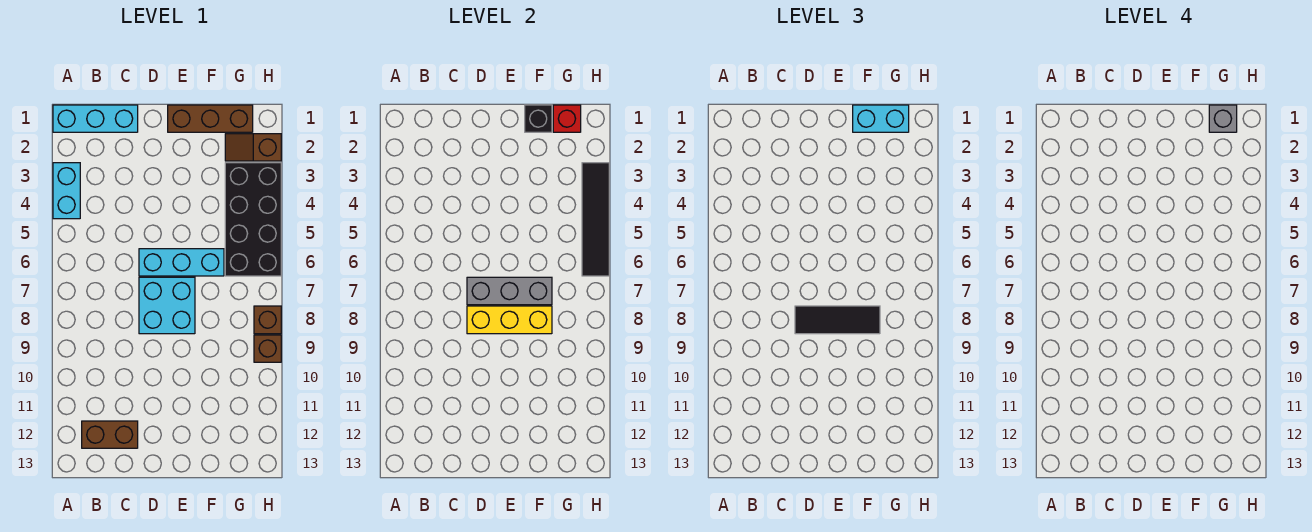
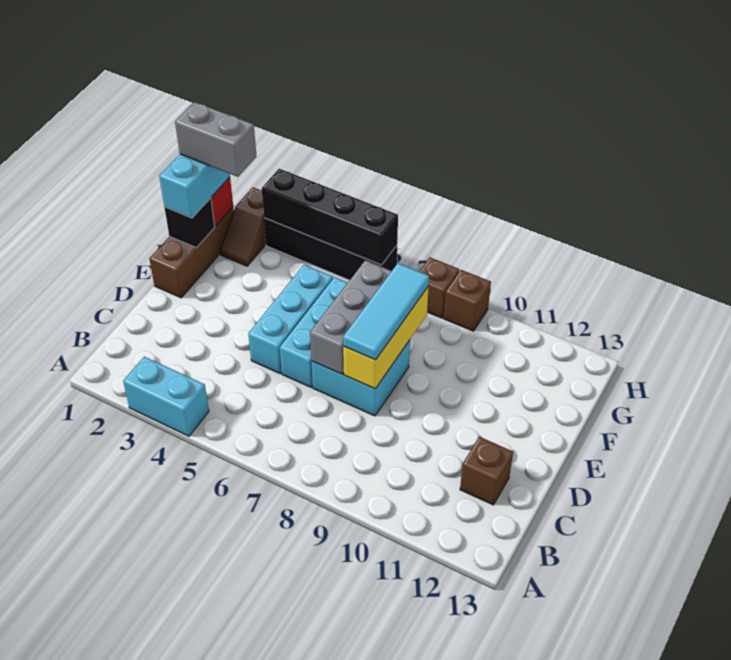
cyan 1x3 brick [53,105,138,132] -> cyan 1x3 brick moved to [248,265,333,373]
brown 1x2 brick [82,421,138,448] -> brown 1x1 brick [460,437,513,505]
black 1x3 tile [795,306,880,334] -> cyan 1x3 tile [343,263,429,360]
grey 1x1 brick [1209,105,1237,132] -> grey 1x2 brick [175,102,257,177]
black 2x4 brick [225,163,281,276] -> black 1x4 brick [264,218,397,280]
black 1x4 tile [582,163,609,276] -> black 1x4 brick [262,169,398,265]

